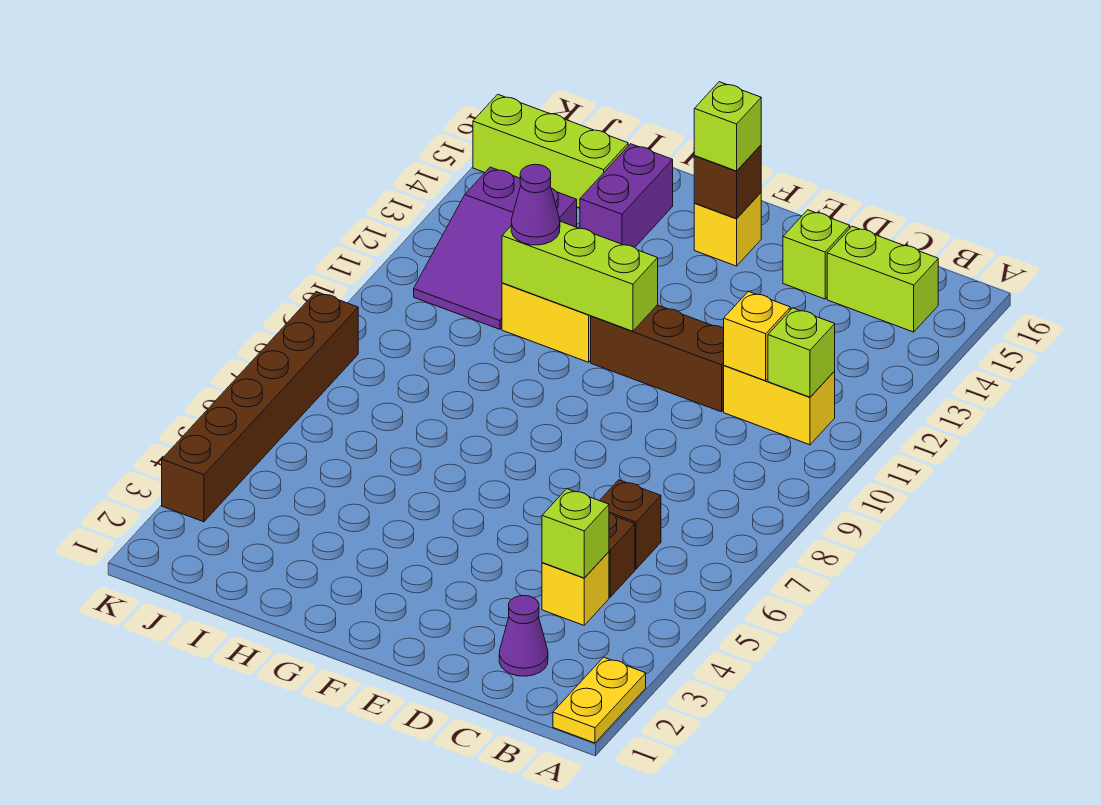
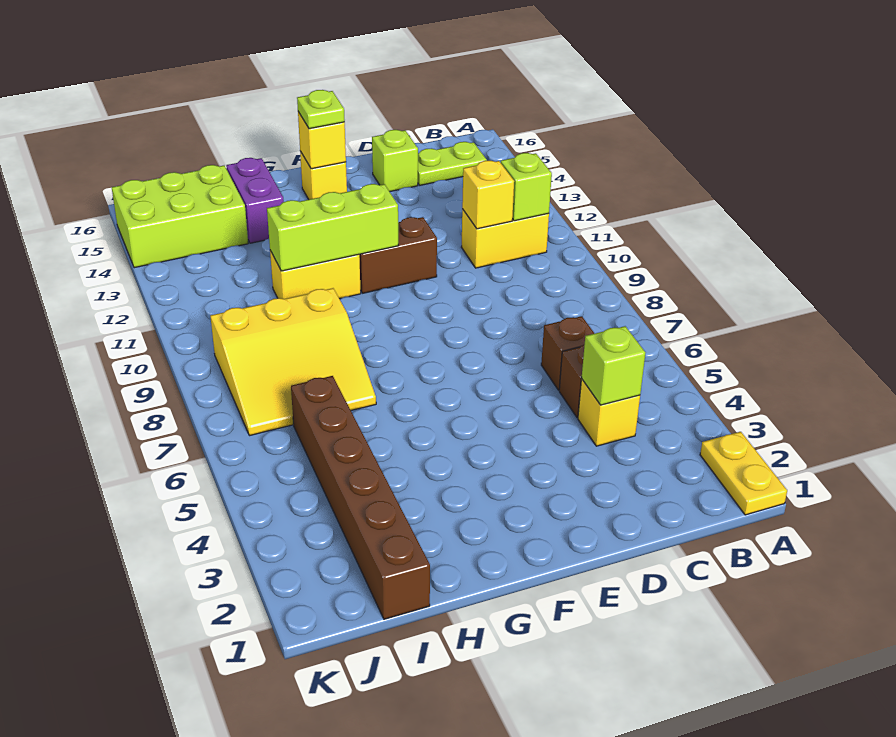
lime 1x2 brick [827,226,938,332] -> lime 1x2 plate [418,142,487,185]
purple 1x1 cone [499,596,548,676] -> none
brown 1x3 brick [591,305,724,412] -> brown 1x2 brick [359,217,437,293]
brown 1x1 brick [694,145,761,219] -> yellow 1x1 brick [298,112,346,169]
lime 1x1 brick [694,82,761,171] -> lime 1x1 plate [297,90,345,129]
none -> yellow 3x3 slope [210,288,376,436]
purple 1x1 cone [511,164,560,245] -> none
purple 2x3 slope [414,167,577,329] -> none
lime 1x3 brick [473,94,628,208] -> lime 2x3 brick [112,165,248,268]
brown 1x6 brick [162,292,358,522] -> brown 1x6 brick moved to [291,376,430,619]

